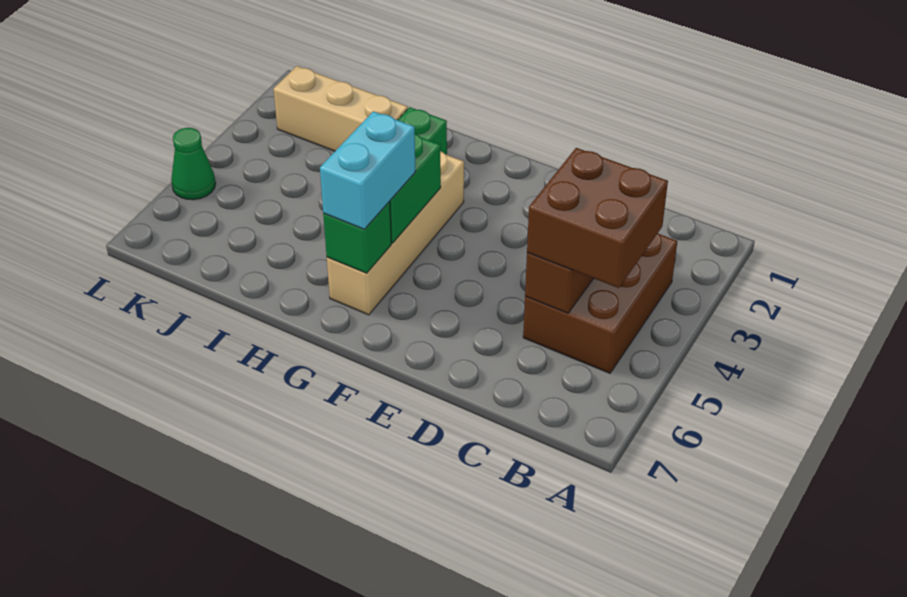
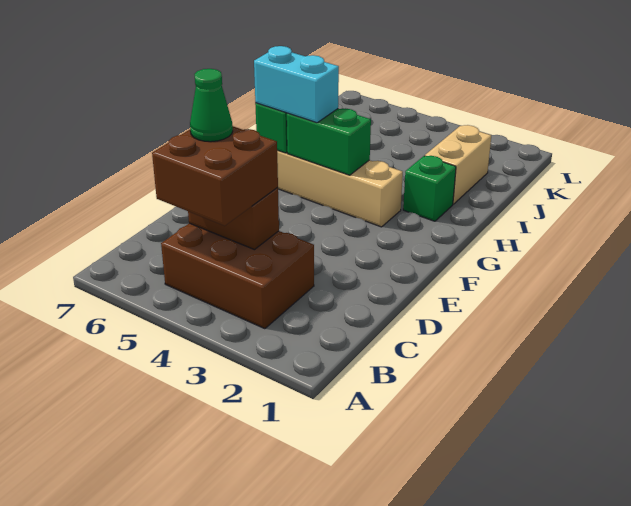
tan 1x3 brick [273,66,408,151] -> tan 1x2 brick [425,125,491,204]
green 1x1 cone [171,128,216,200] -> green 1x1 cone moved to [190,69,233,142]

